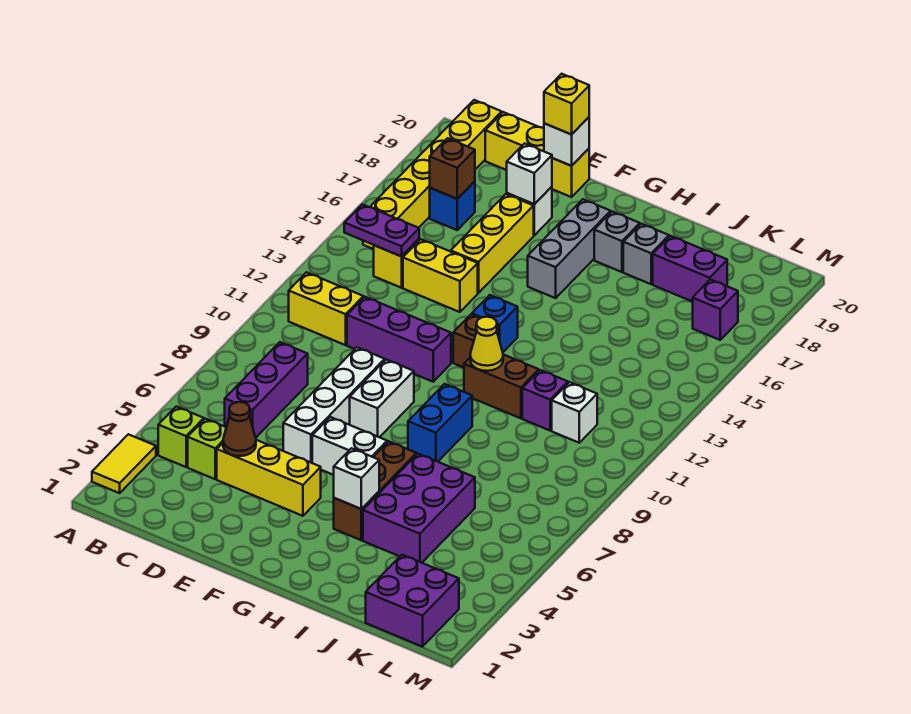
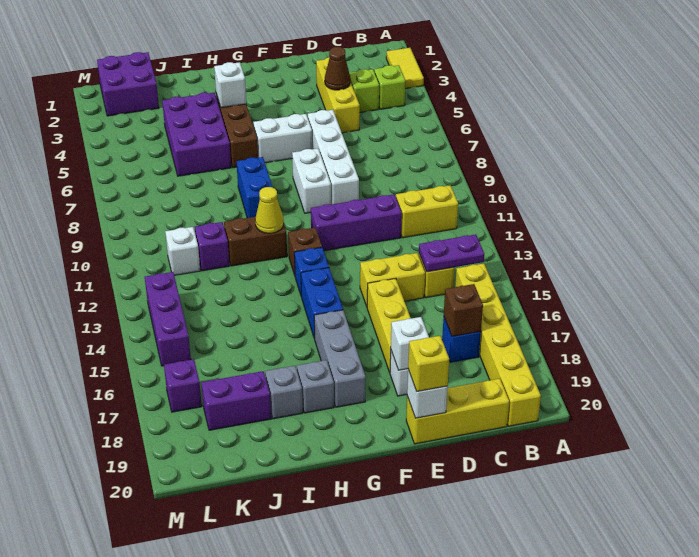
purple 1x3 brick [225,342,308,438] -> purple 1x3 brick moved to [145,272,191,366]
yellow 1x3 brick [217,440,321,516] -> yellow 1x3 brick turned to [316,57,360,133]
none -> blue 1x2 brick [301,268,343,339]

